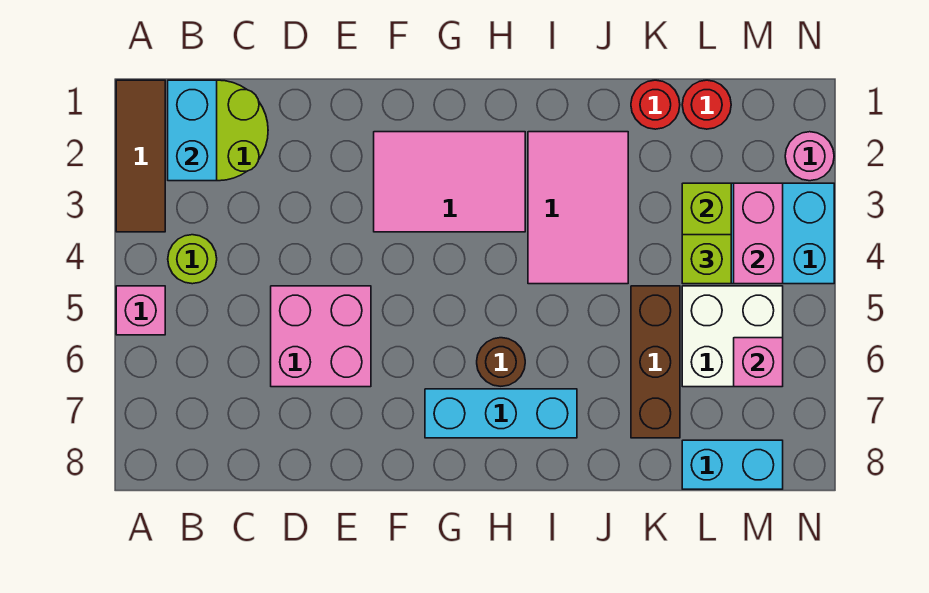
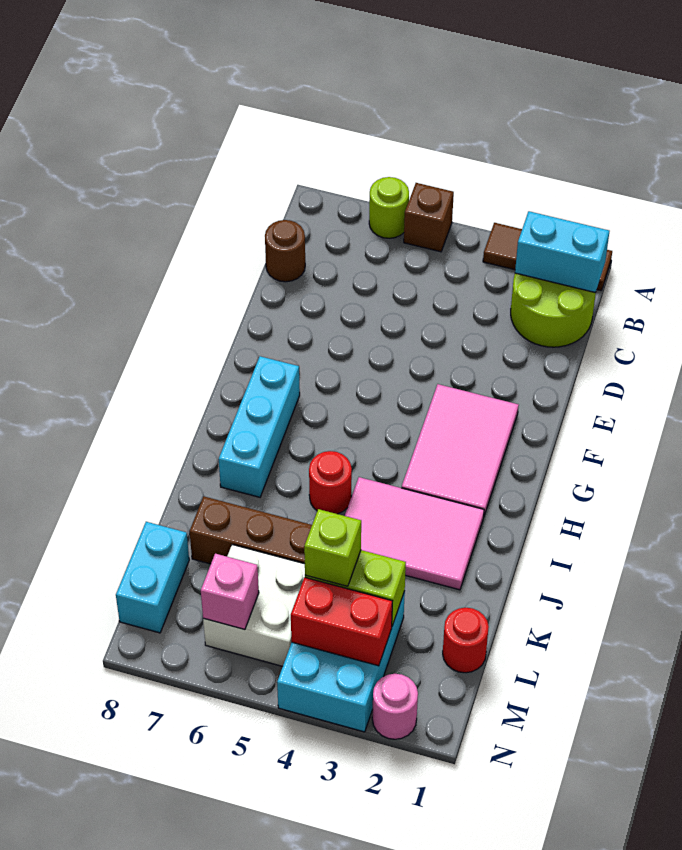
pink 1x1 brick [116,286,165,335] -> brown 1x1 brick [404,183,454,252]
lime 1x1 round brick [168,235,217,284] -> lime 1x1 round brick moved to [369,177,409,238]
pink 2x2 brick [271,286,371,387] -> none
brown 1x1 round brick [477,338,525,386] -> brown 1x1 round brick moved to [265,220,305,282]
red 1x1 round brick [631,80,680,129] -> red 1x1 round brick moved to [309,451,352,514]
pink 1x2 brick [734,183,783,284] -> red 1x2 brick [291,577,392,666]

